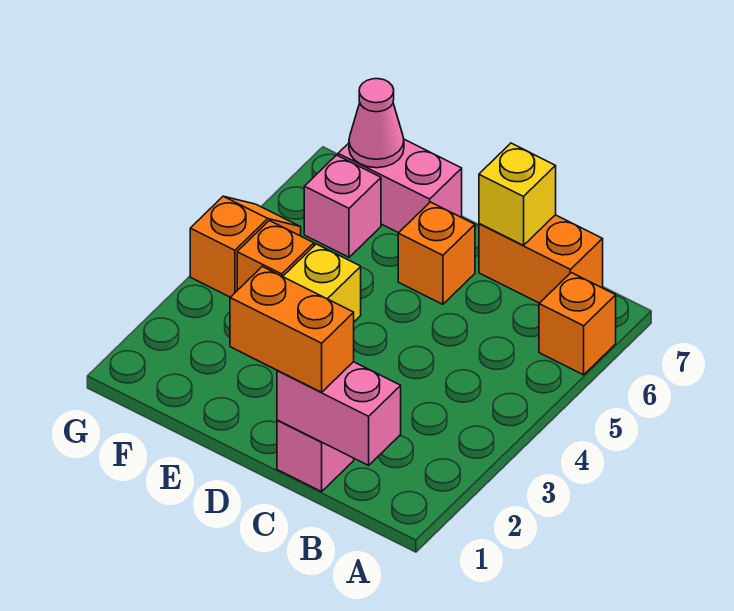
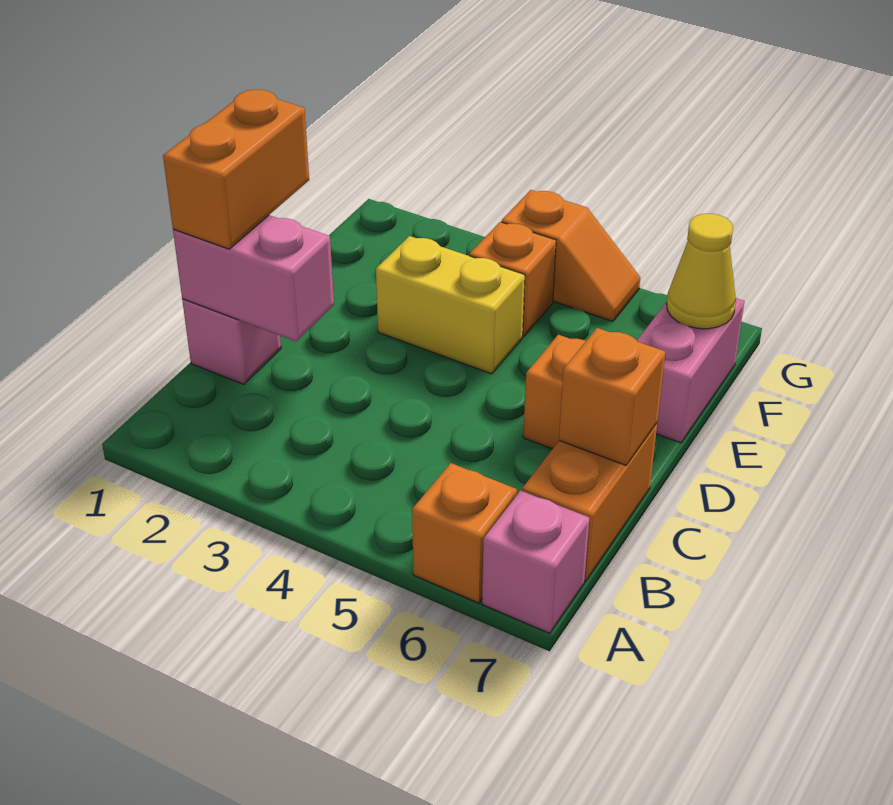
pink 1x2 brick [277,362,401,465] -> pink 1x2 brick turned to [173,215,334,341]
yellow 1x1 brick [479,143,556,245] -> orange 1x1 brick [559,328,665,465]
pink 1x1 brick [304,155,381,257] -> pink 1x1 brick moved to [482,491,589,633]
pink 1x1 cone [349,79,404,168] -> yellow 1x1 cone [667,214,736,329]

